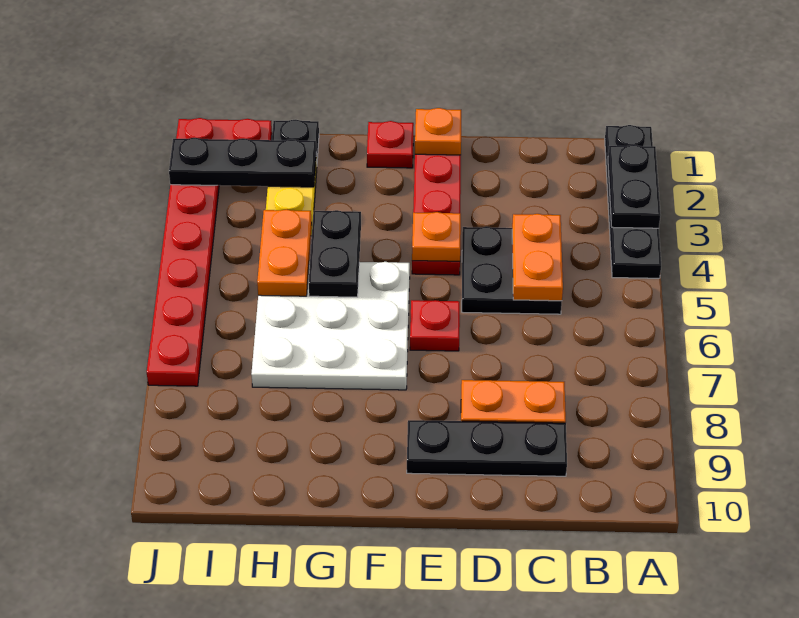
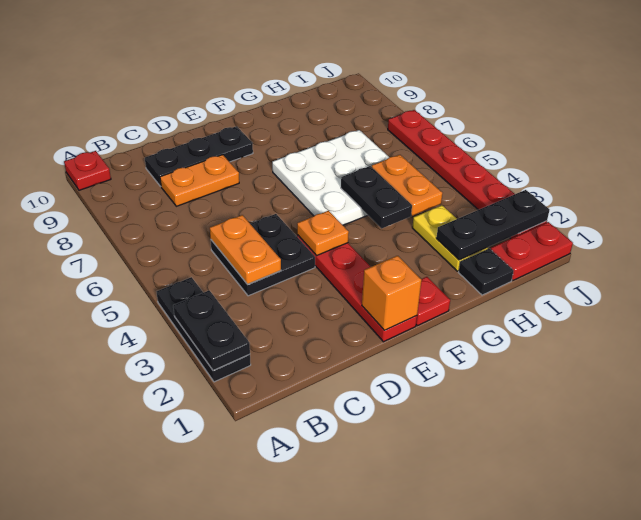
black 1x4 plate [605,125,661,278] -> black 1x3 plate [157,277,251,382]
orange 1x1 plate [415,108,461,155] -> orange 1x1 brick [362,256,422,330]
red 1x1 plate [410,300,460,351] -> red 1x1 plate moved to [64,151,111,190]

